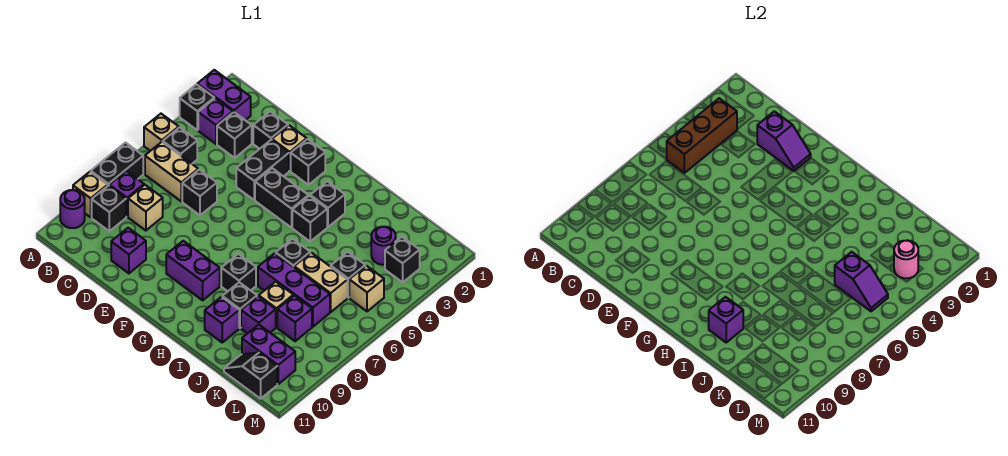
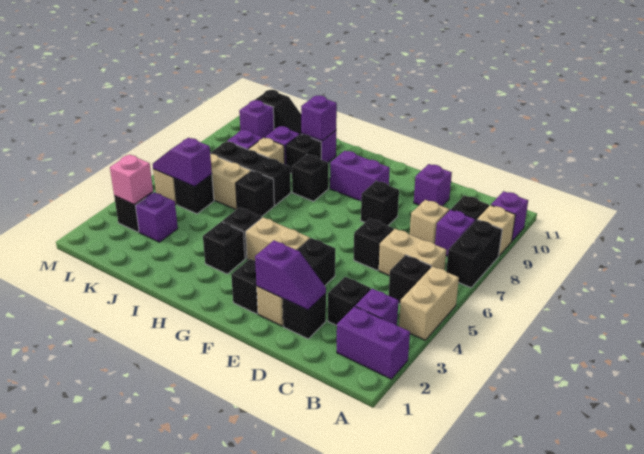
black 1x1 brick [180,84,214,130] -> black 1x1 brick moved to [361,181,399,226]
tan 1x1 brick [144,114,179,151] -> tan 1x2 brick [399,266,459,340]
purple 1x1 round brick [60,190,85,228] -> purple 1x1 brick [491,191,528,241]
brown 1x3 brick [666,98,737,173] -> none
purple 1x2 slope [757,111,811,171] -> purple 1x2 slope turned to [255,240,326,310]
black 1x2 brick [255,168,309,228] -> tan 1x2 brick [245,217,310,261]
purple 1x3 brick [258,253,330,327] -> black 1x3 brick [210,141,291,205]
purple 1x1 round brick [371,227,396,265] -> purple 1x1 brick [136,192,178,242]
purple 1x2 brick [242,325,295,384] -> purple 1x1 brick [239,100,274,138]
pink 1x1 round brick [894,240,918,278] -> pink 1x1 brick [110,155,153,205]

